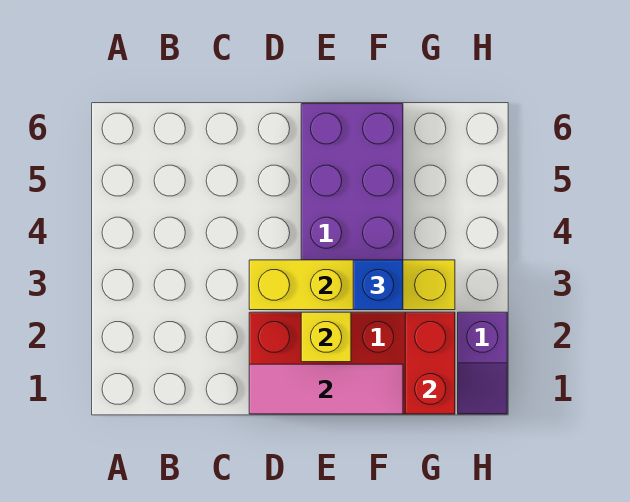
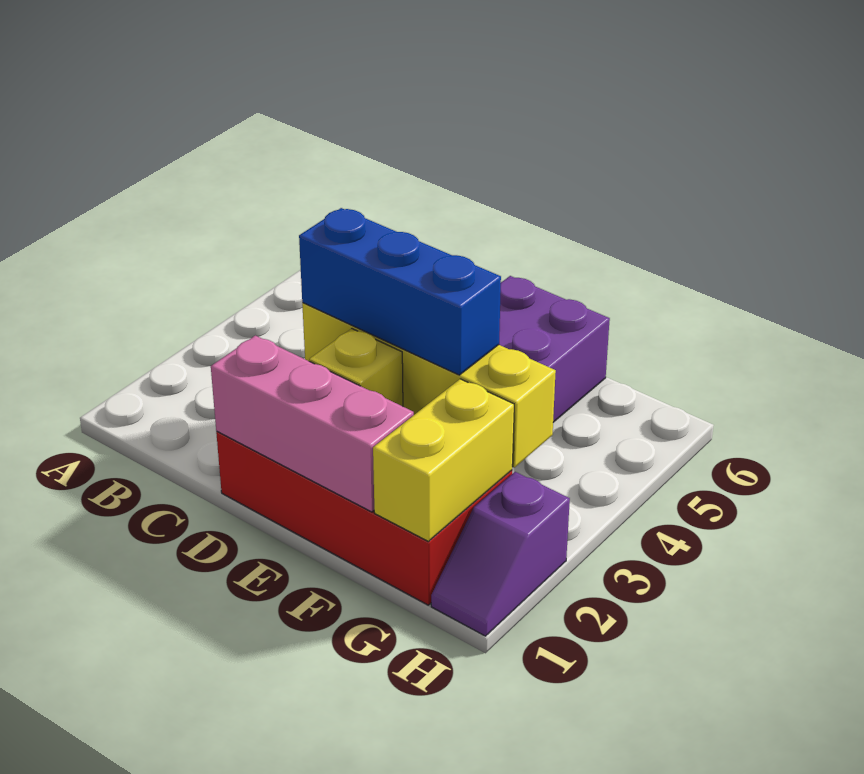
pink 1x3 tile [249,364,403,414] -> pink 1x3 brick [211,335,414,512]
blue 1x1 brick [353,260,403,310] -> blue 1x3 brick [299,208,501,375]
red 1x2 brick [405,312,455,414] -> yellow 1x2 brick [373,379,514,541]

